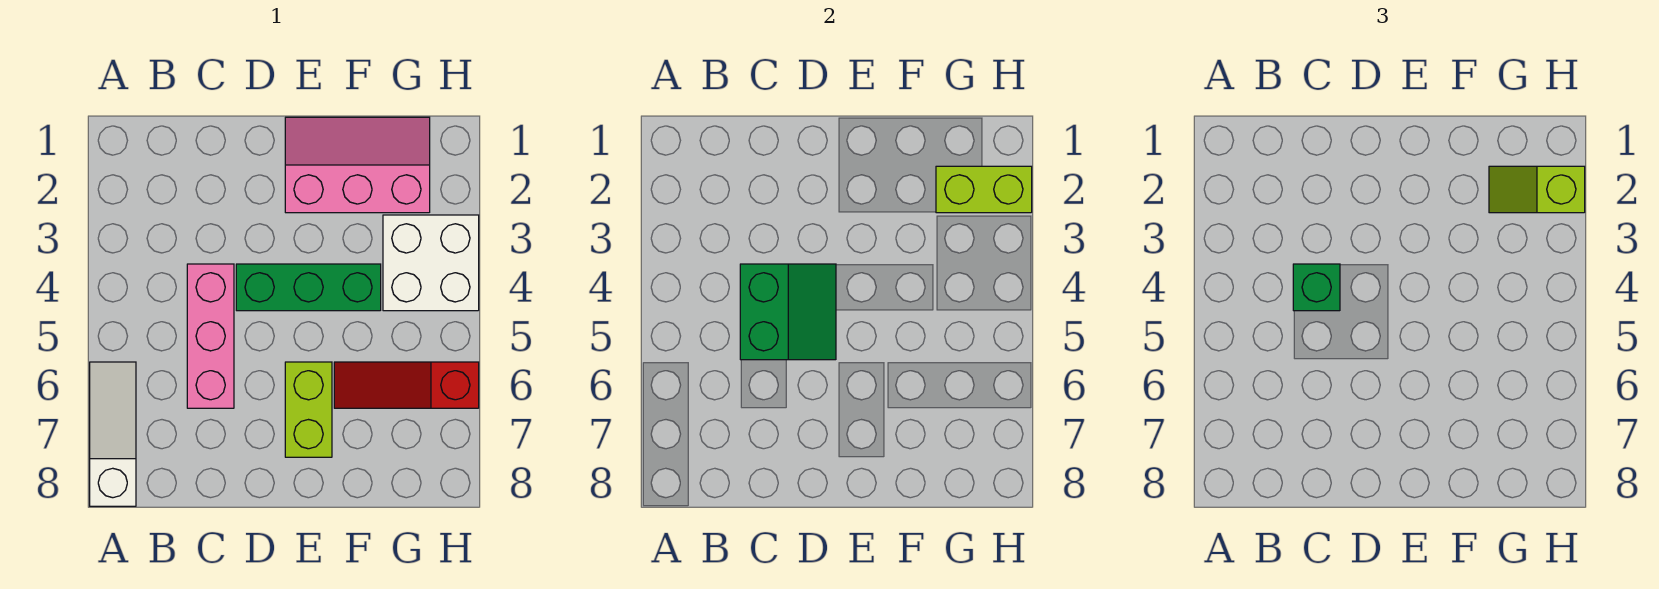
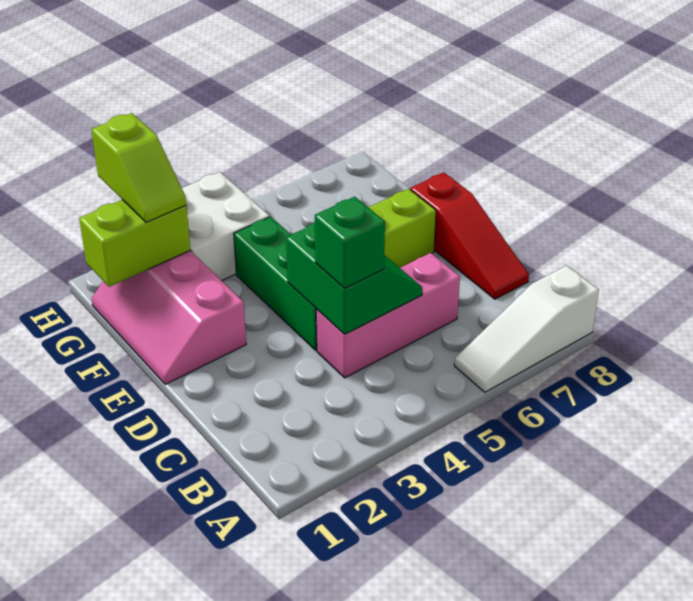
green 2x2 slope [740,264,836,360] -> green 2x2 slope turned to [286,223,422,334]
red 1x3 slope [334,362,479,408] -> red 1x3 slope moved to [410,172,529,299]
lime 1x2 brick [936,166,1032,213] -> lime 1x2 brick turned to [79,200,190,287]

